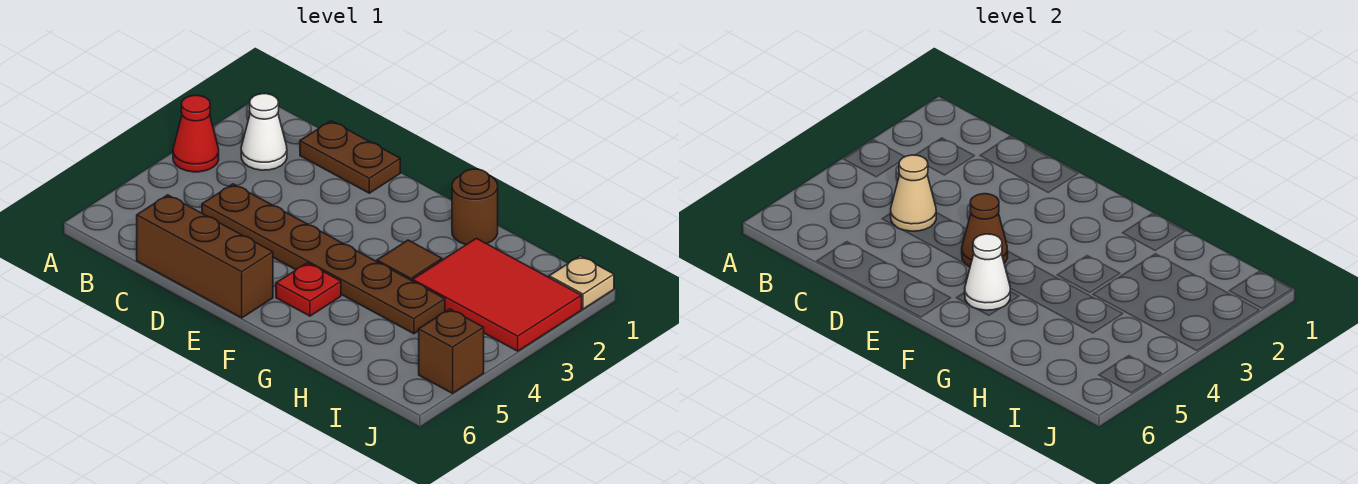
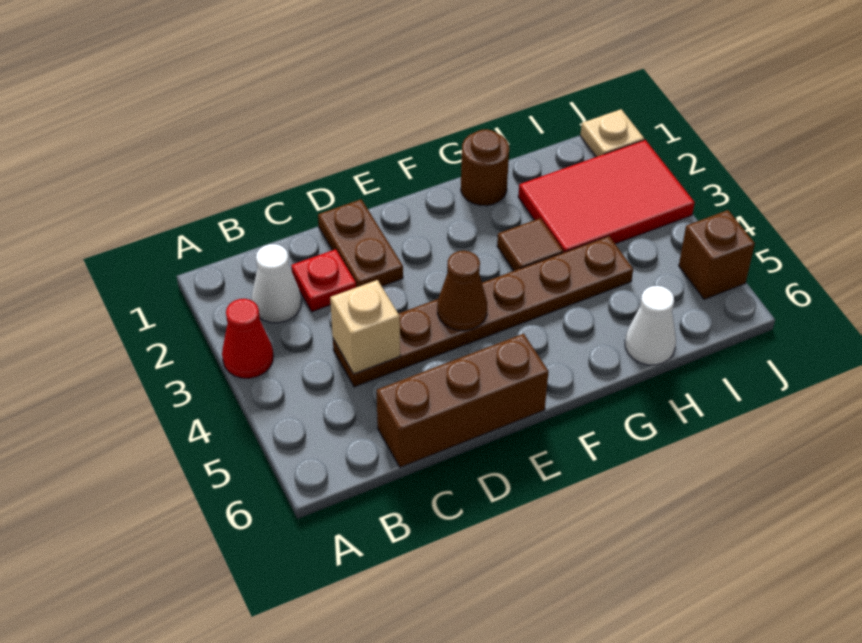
brown 1x2 plate [300,121,400,193] -> brown 1x2 plate turned to [318,199,403,287]
tan 1x1 cone [891,155,936,231] -> tan 1x1 brick [330,280,400,374]
red 1x1 plate [276,263,341,316] -> red 1x1 plate moved to [291,249,356,312]
white 1x1 cone [965,234,1011,310] -> white 1x1 cone moved to [625,286,676,365]

